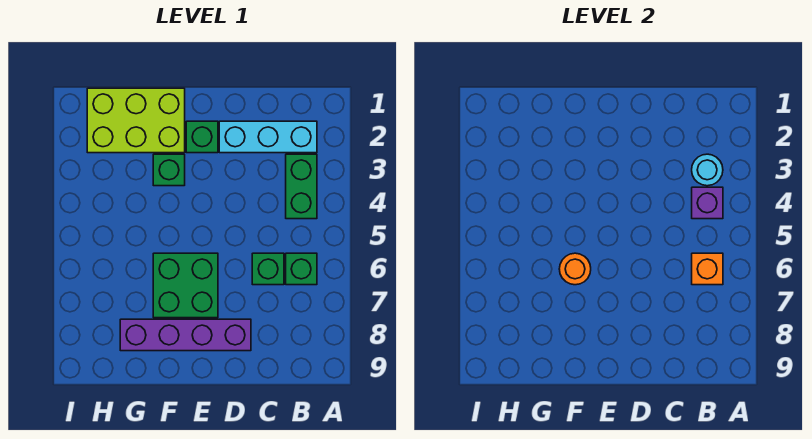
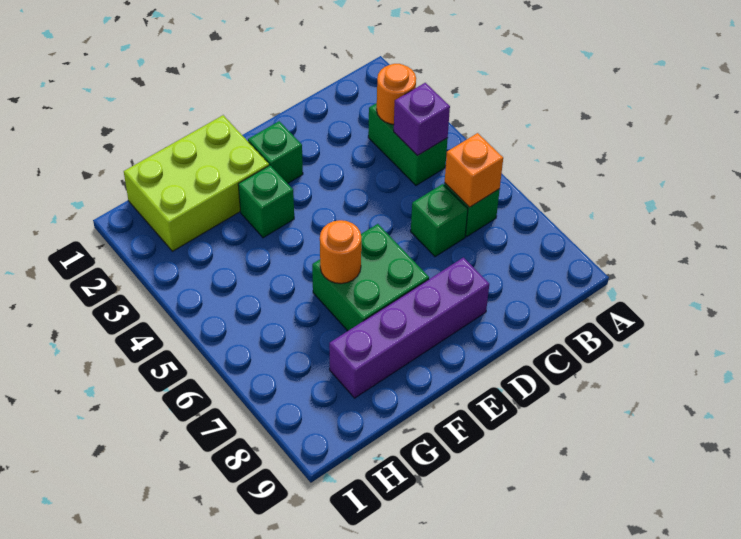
cyan 1x3 brick [219,121,317,153] -> none
cyan 1x1 round brick [692,154,723,186] -> orange 1x1 round brick [377,64,416,124]

